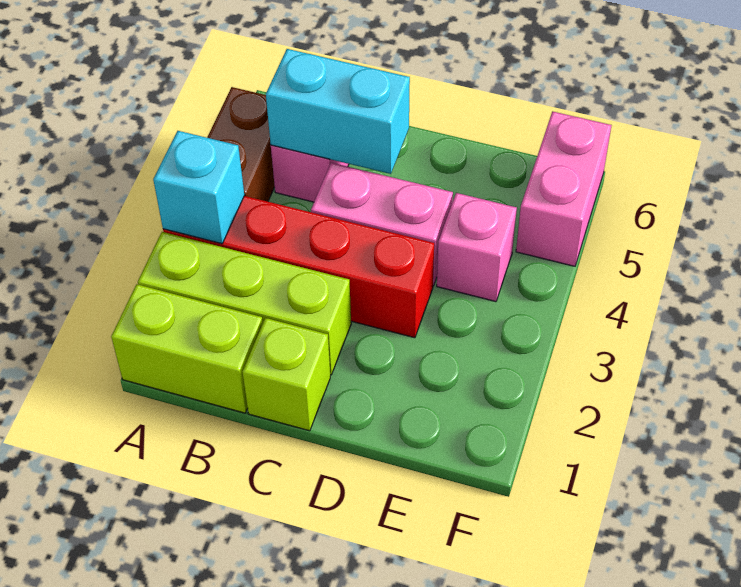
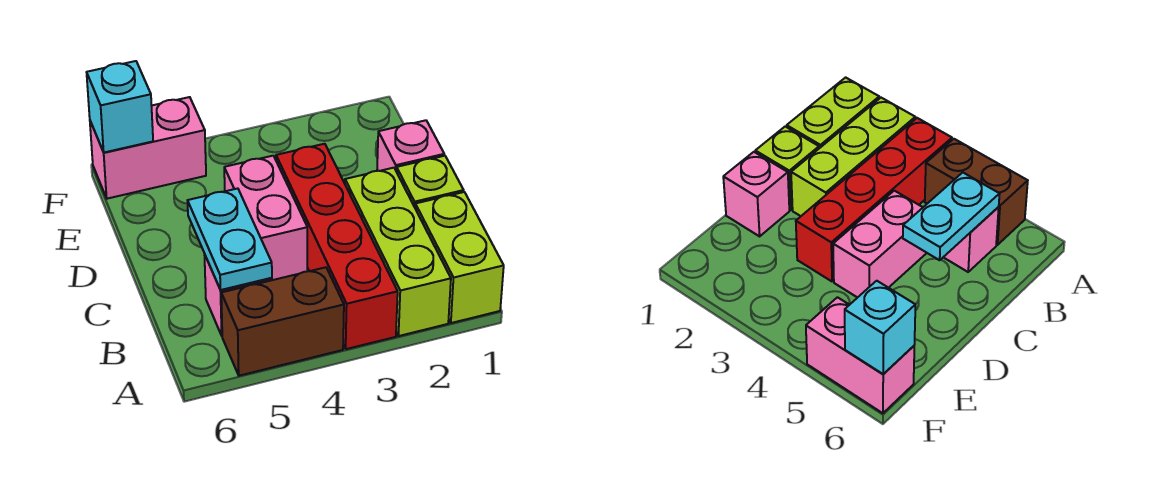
cyan 1x1 brick [153,131,244,244] -> cyan 1x1 brick moved to [87,61,153,152]
cyan 1x2 brick [266,49,410,174] -> cyan 1x2 plate [187,188,272,290]
pink 1x1 brick [437,193,517,302] -> pink 1x1 brick moved to [377,120,444,171]

